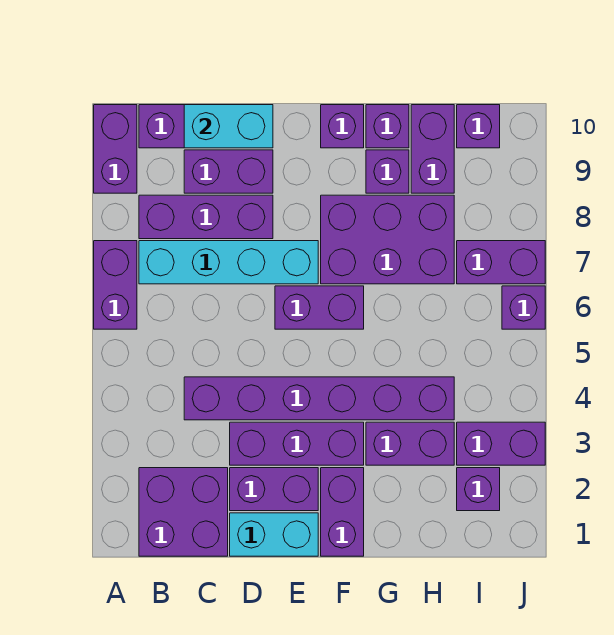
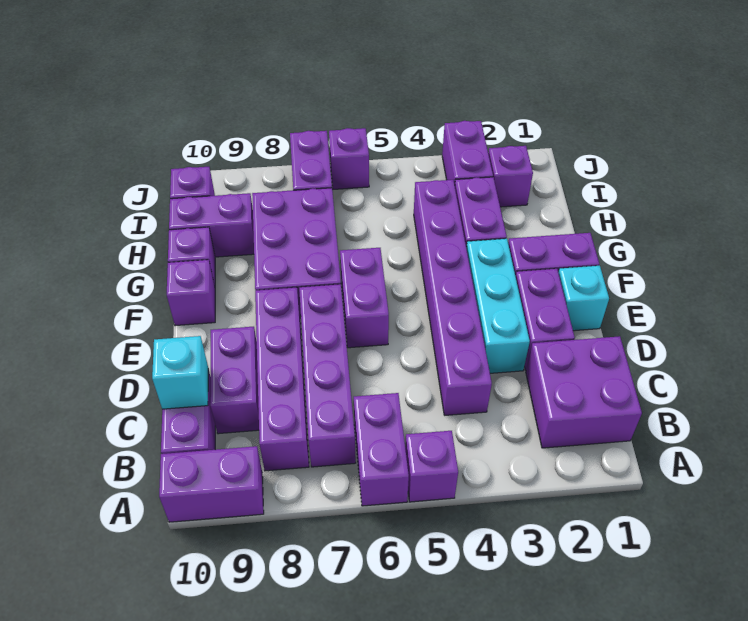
purple 1x2 brick [94,241,137,329] -> purple 1x2 brick turned to [354,393,409,506]
cyan 1x4 brick [139,241,318,284] -> purple 1x4 brick [299,284,356,467]
purple 1x3 brick [139,195,273,239] -> purple 1x4 brick [255,287,309,471]
cyan 1x2 brick [184,105,273,148] -> cyan 1x1 brick [152,336,208,409]
cyan 1x2 brick [230,513,318,556] -> cyan 1x1 brick [558,266,609,331]
purple 1x3 brick [230,422,364,465] -> cyan 1x3 brick [466,239,530,373]
purple 1x1 brick [366,150,409,193] -> purple 1x1 brick moved to [405,431,458,502]

